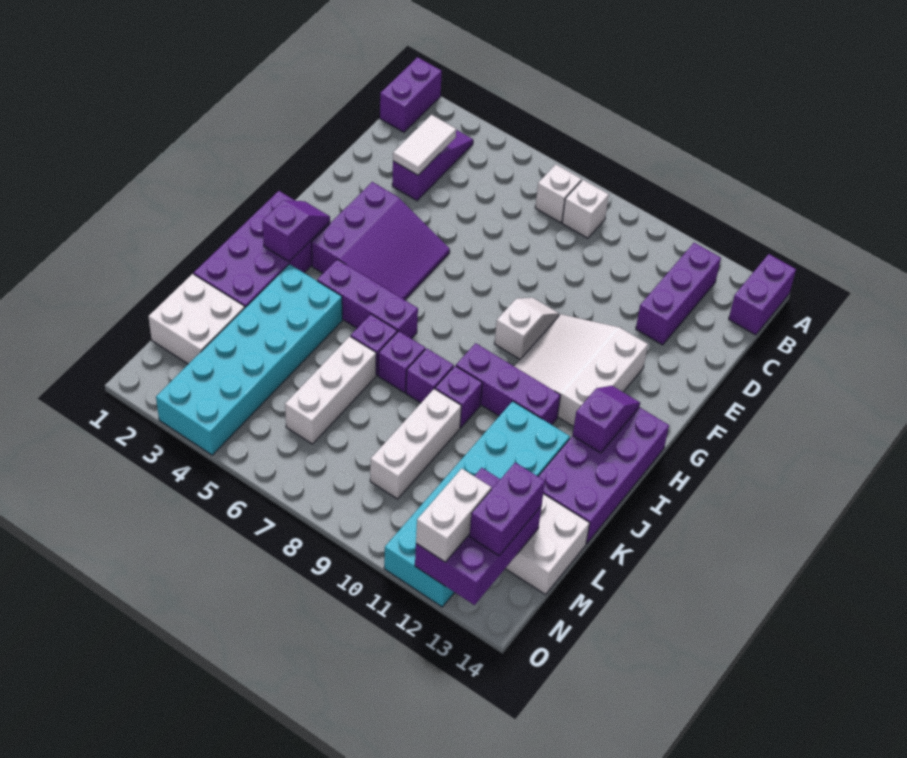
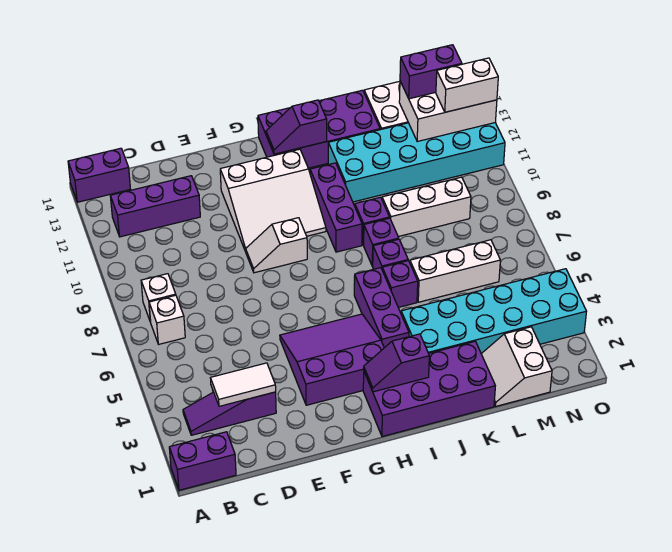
white 2x2 brick [148,274,245,364] -> white 2x2 slope [482,327,552,406]
purple 2x3 brick [415,468,541,605] -> white 2x3 brick [399,81,497,141]

